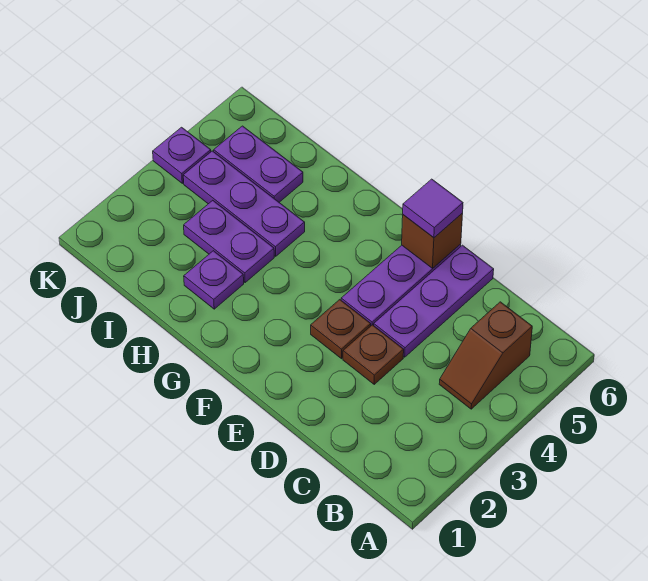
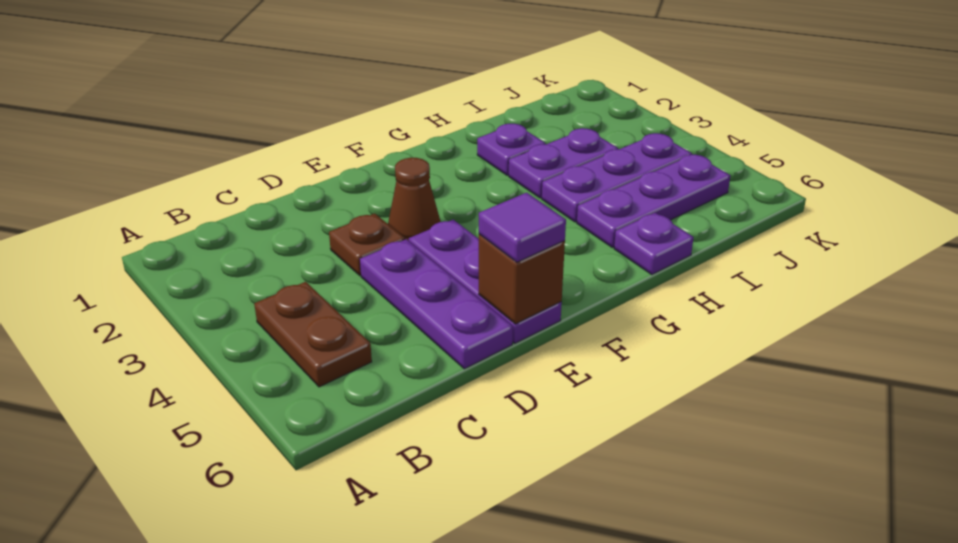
brown 1x2 slope [439,302,532,409] -> brown 1x2 plate [254,282,372,387]
brown 1x1 plate [311,300,371,359] -> brown 1x1 cone [388,158,441,241]
purple 1x2 plate [214,126,303,202] -> purple 1x3 plate [577,155,731,247]
purple 1x1 plate [153,127,211,183] -> purple 1x1 plate moved to [614,213,694,275]

